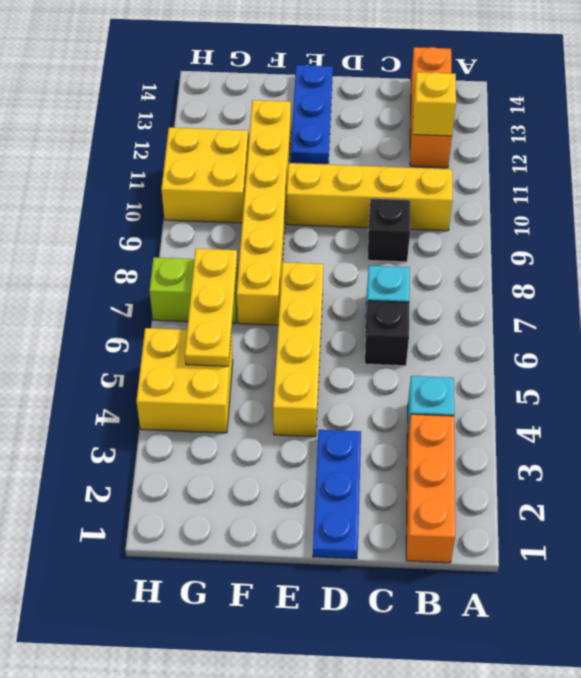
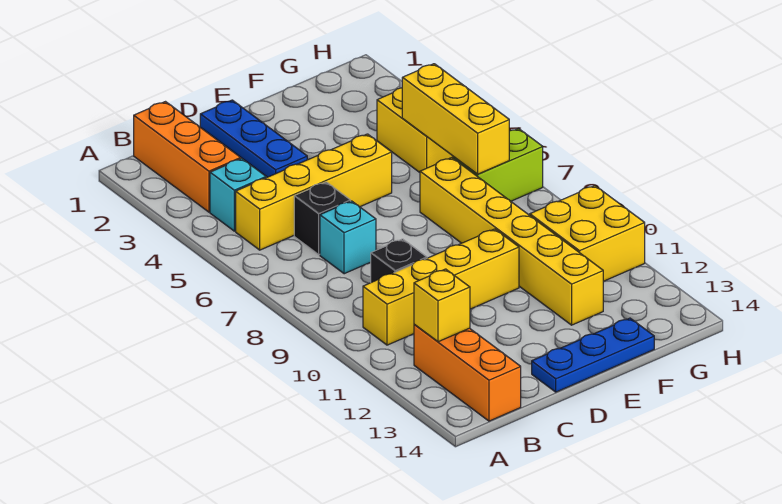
yellow 1x4 brick [273,262,323,437] -> yellow 1x4 brick turned to [236,134,392,250]
blue 1x3 plate [291,65,333,163] -> blue 1x3 plate turned to [532,318,654,392]
yellow 1x3 plate [185,249,237,366] -> yellow 1x3 brick [402,64,509,174]

